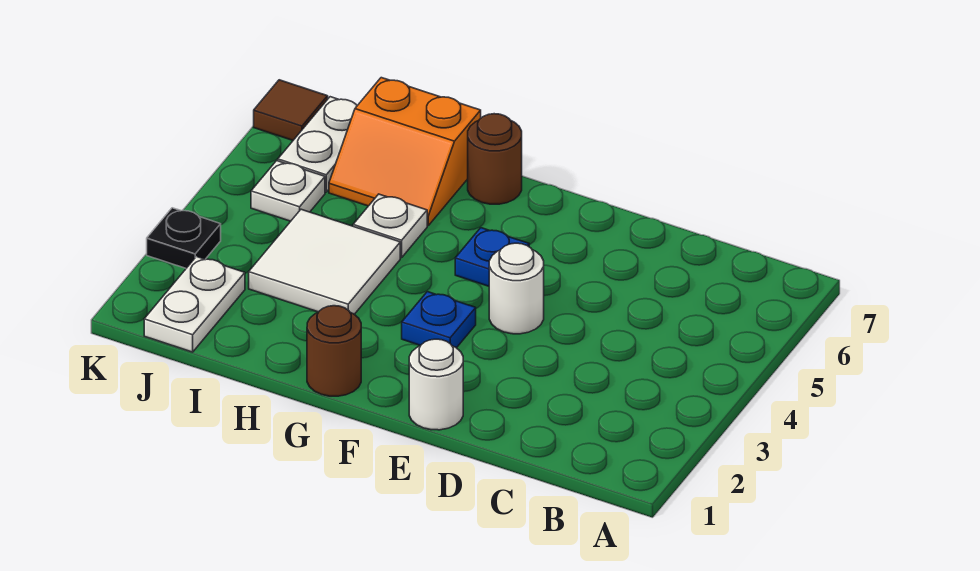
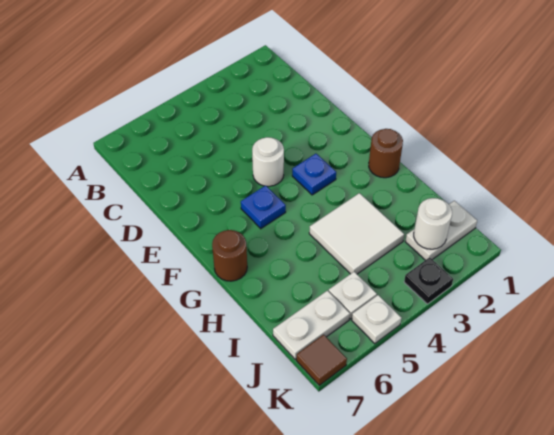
white 1x1 round brick [409,339,463,430] -> white 1x1 round brick moved to [414,198,452,249]
white 1x1 plate [353,194,427,258] -> white 1x1 plate moved to [352,295,402,344]
orange 2x2 slope [329,78,481,226] -> none

